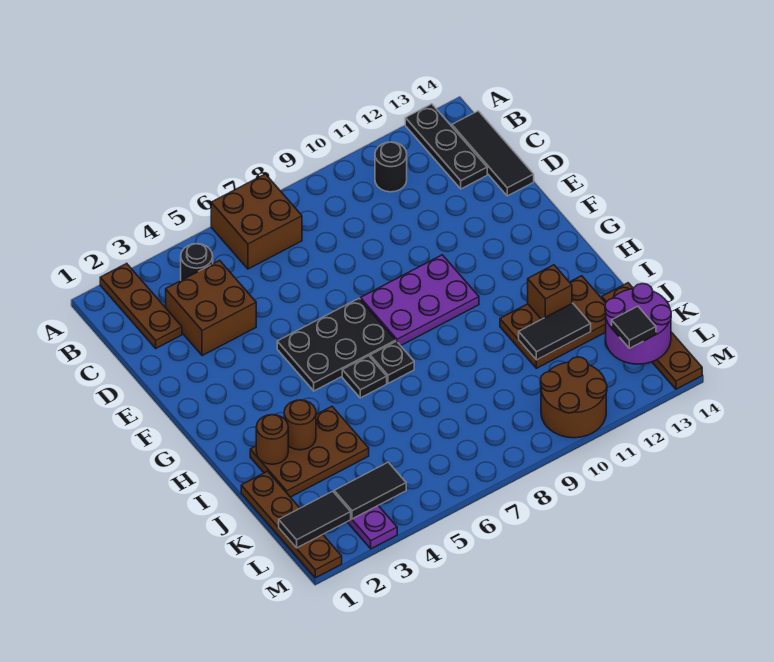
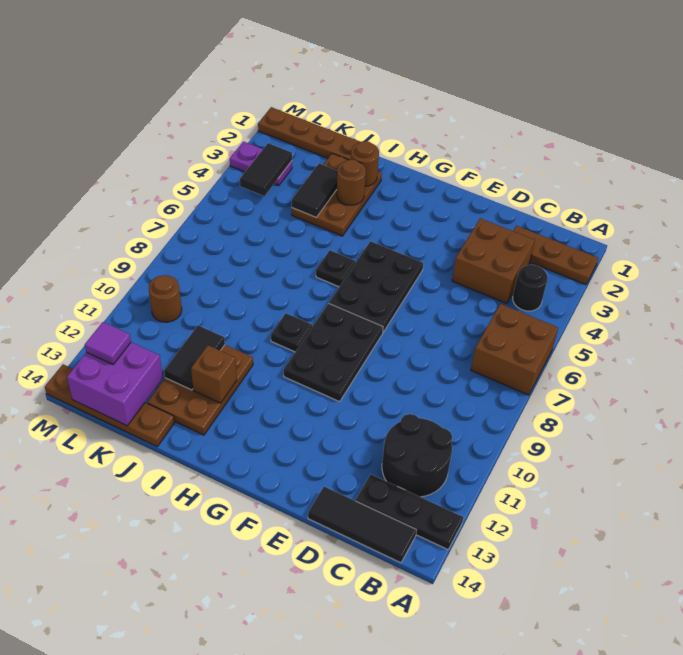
black 1x1 round brick [375,142,407,192] -> black 2x2 round brick [382,414,452,497]
purple 2x3 plate [360,255,479,346] -> black 2x3 plate [284,303,383,402]
black 1x1 plate [370,341,414,383] -> black 1x1 plate moved to [271,313,312,352]
purple 2x2 round brick [605,284,671,364] -> purple 2x2 brick [67,342,163,426]
black 1x2 tile [279,491,351,548] -> black 1x2 tile moved to [292,163,338,217]
brown 2x2 round brick [540,357,607,438] -> brown 1x1 round brick [149,275,182,322]
black 1x1 tile [612,306,656,348] -> purple 1x1 tile [85,322,131,364]

